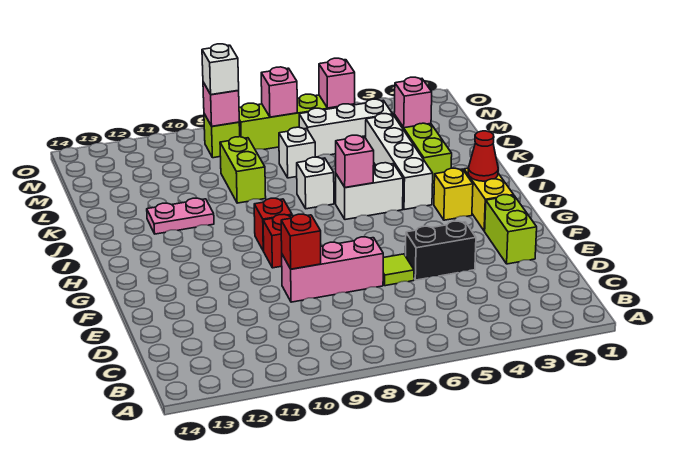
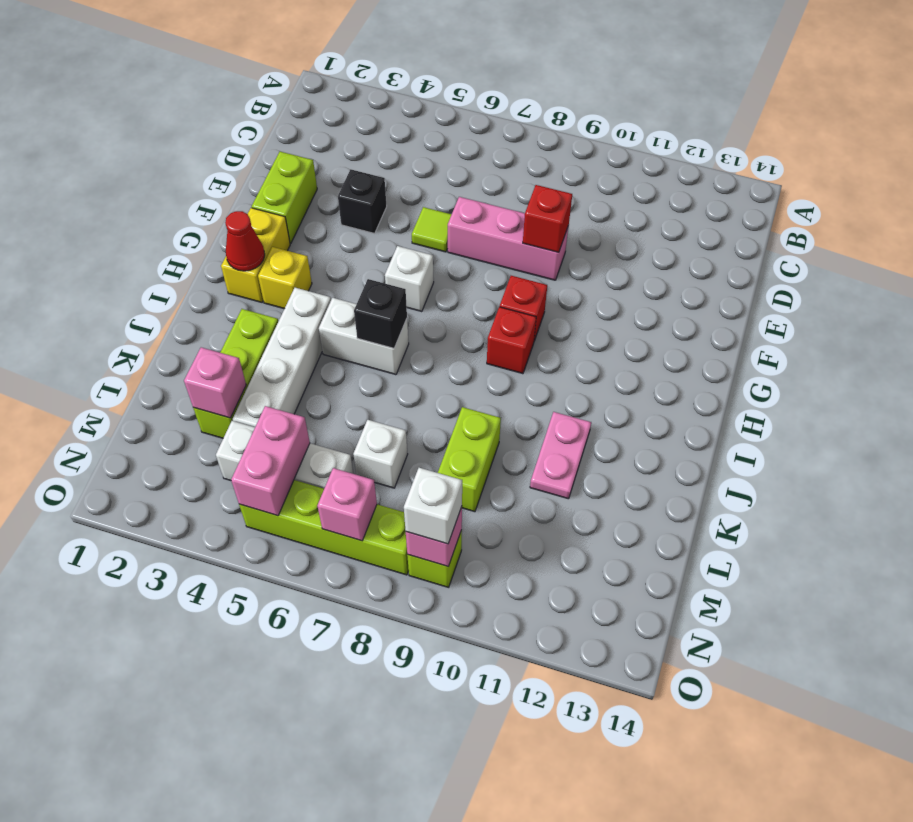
black 1x2 brick [406,221,476,280] -> black 1x1 brick [338,169,387,233]
pink 1x1 brick [336,135,374,188] -> black 1x1 brick [354,279,407,348]
white 1x1 brick [297,157,334,209] -> white 1x1 brick moved to [385,246,434,312]
pink 1x2 plate [147,198,214,234] -> pink 1x2 plate turned to [530,412,591,499]
pink 1x1 brick [319,58,355,108] -> pink 1x2 brick [231,406,310,516]

